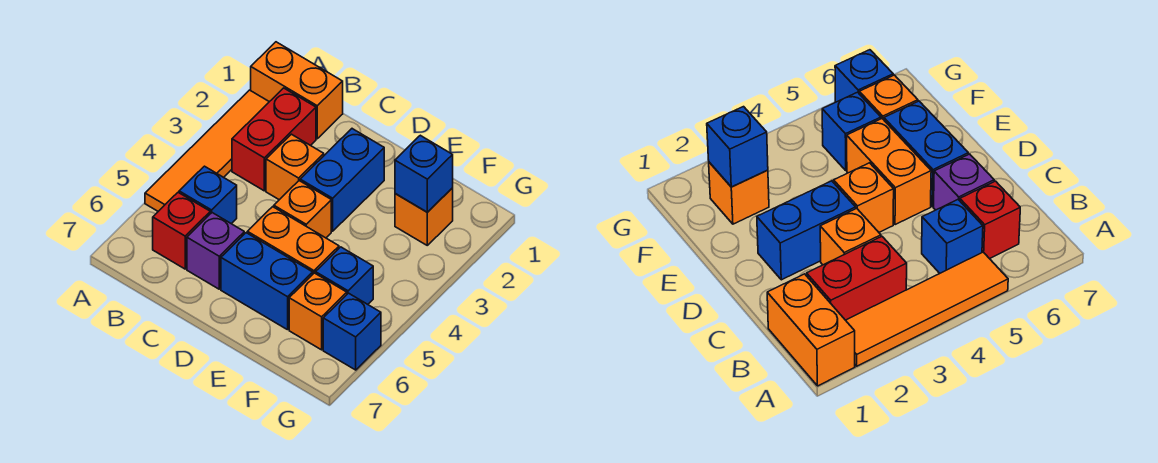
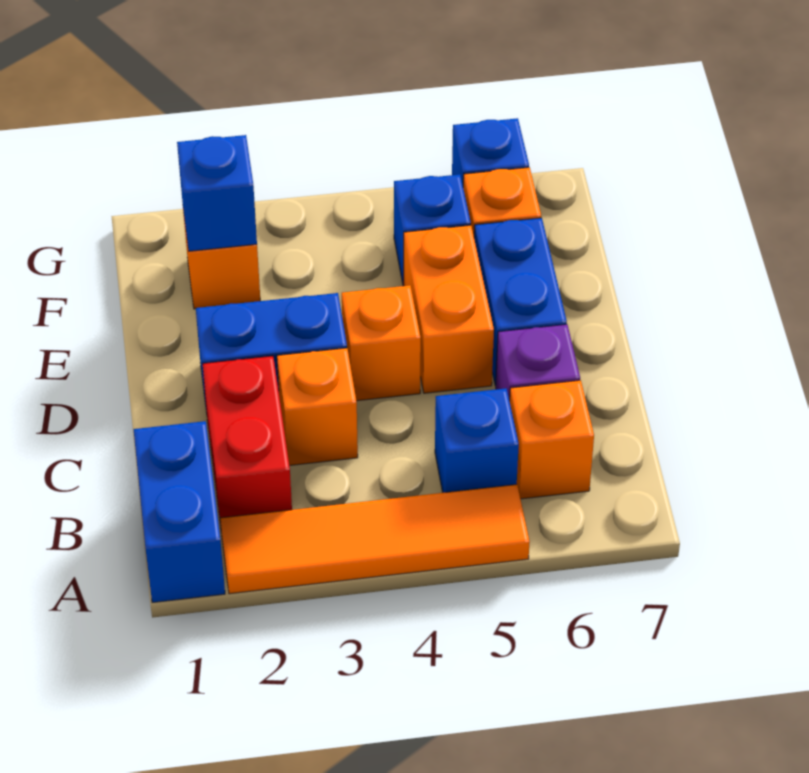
orange 1x2 brick [251,42,343,139] -> blue 1x2 brick [133,421,225,603]
red 1x2 brick [232,88,316,191] -> red 1x2 brick turned to [202,356,292,526]
red 1x1 brick [153,193,210,269] -> orange 1x1 brick [510,380,594,499]

